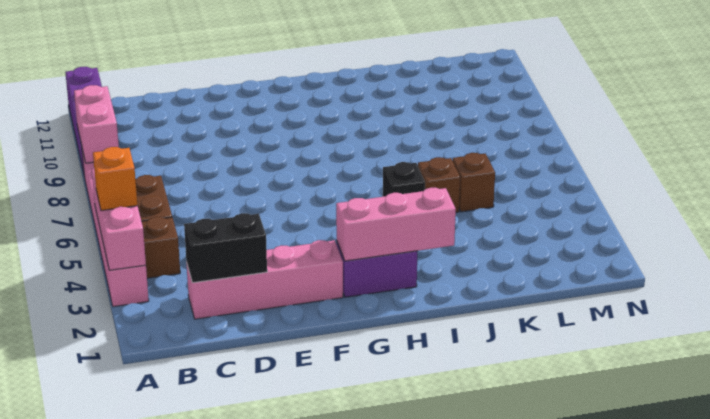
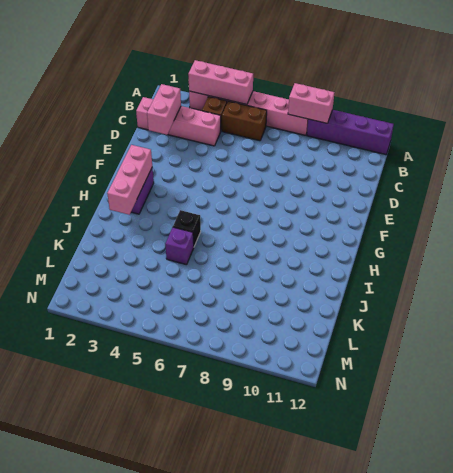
orange 1x1 brick [93,147,137,211] -> none
pink 1x4 brick [186,240,343,319] -> pink 1x4 brick turned to [136,97,221,146]
black 1x2 brick [184,213,267,283] -> pink 1x2 brick [147,84,181,135]
brown 1x1 brick [418,157,460,212] -> purple 1x1 brick [165,227,194,265]
brown 1x1 brick [453,153,495,212] -> none

